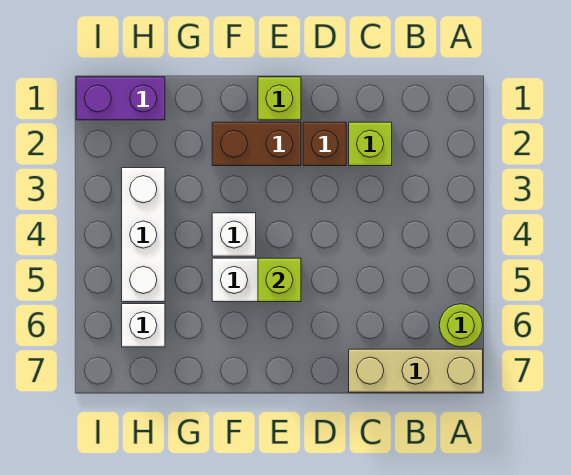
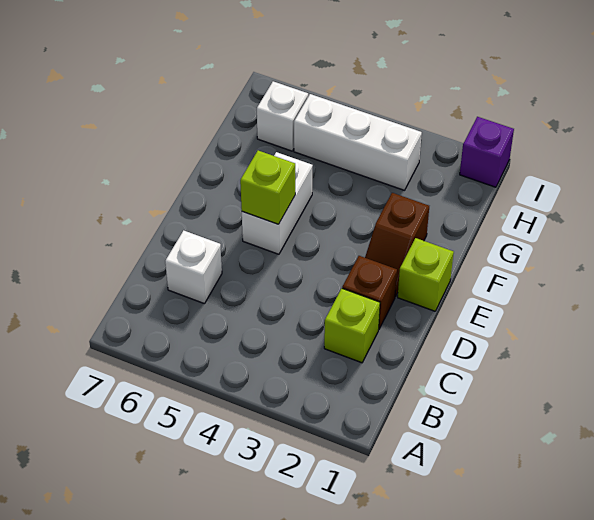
lime 1x1 round brick [439,304,483,347] -> none
tan 1x3 brick [349,349,483,392] -> none
brown 1x2 brick [212,122,301,166] -> brown 1x2 slope [365,193,429,297]
white 1x1 brick [212,213,256,256] -> white 1x1 brick moved to [165,230,222,304]
purple 1x2 brick [76,77,165,120] -> purple 1x1 brick [460,117,514,187]

